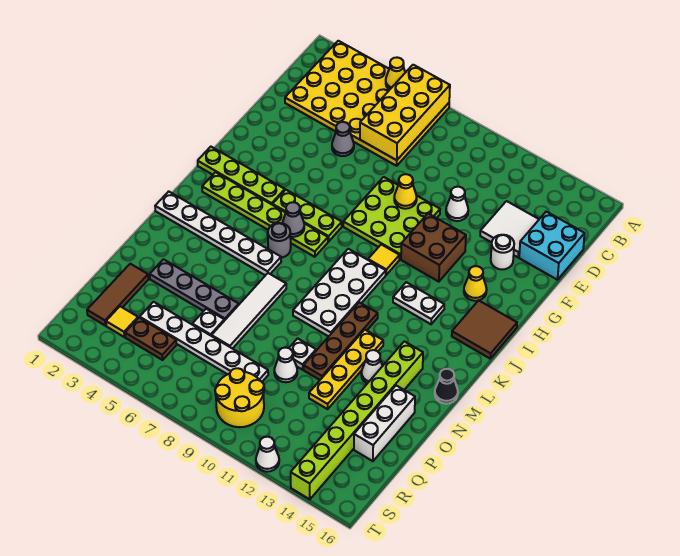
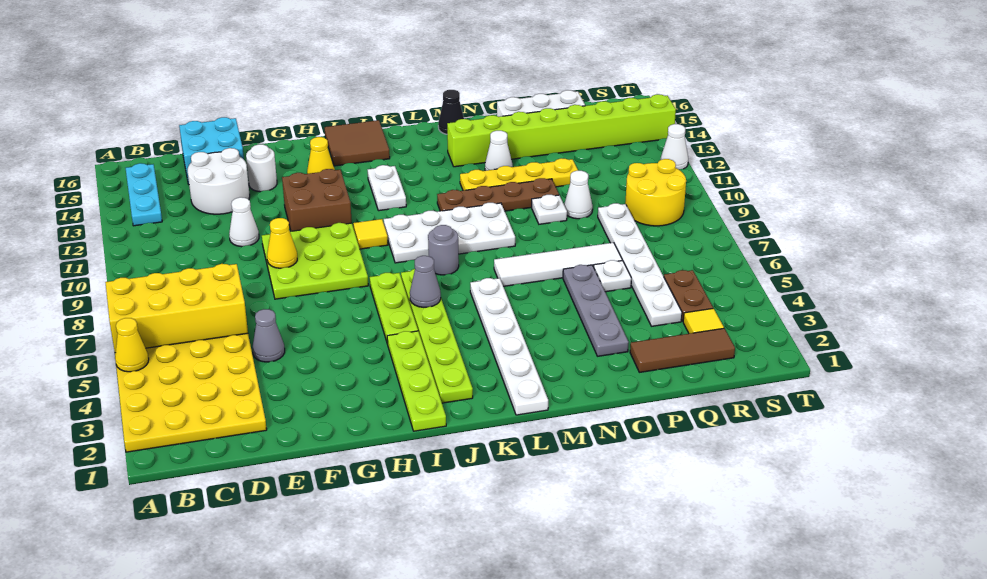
none -> cyan 1x3 plate [126,163,162,226]
white 2x2 tile [480,201,539,257] -> white 2x2 round brick [188,148,250,214]
grey 1x1 round brick [268,223,291,258] -> grey 1x1 round brick moved to [428,225,459,275]

